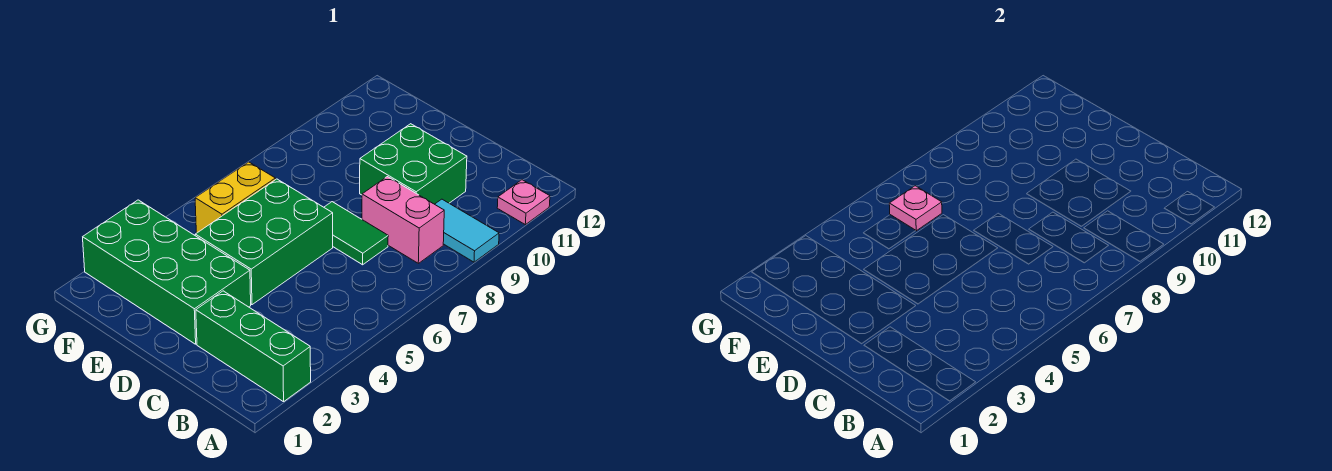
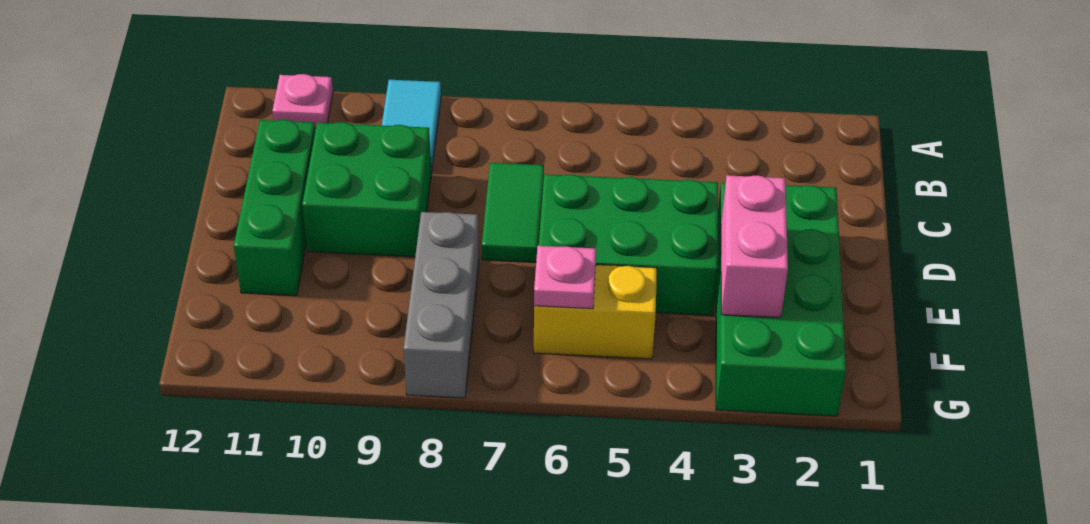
green 1x3 brick [196,291,311,402] -> green 1x3 brick moved to [234,120,315,296]
pink 1x2 brick [362,177,444,263] -> pink 1x2 brick moved to [721,175,788,318]
none -> grey 1x3 brick [404,212,479,398]

